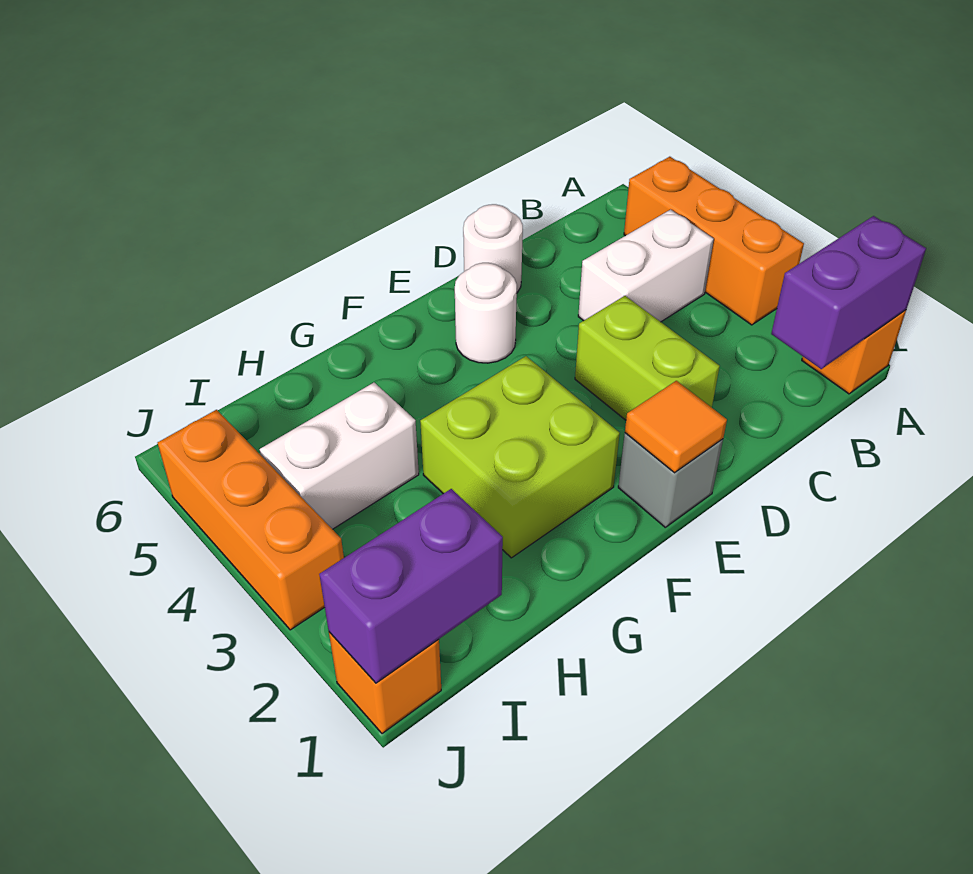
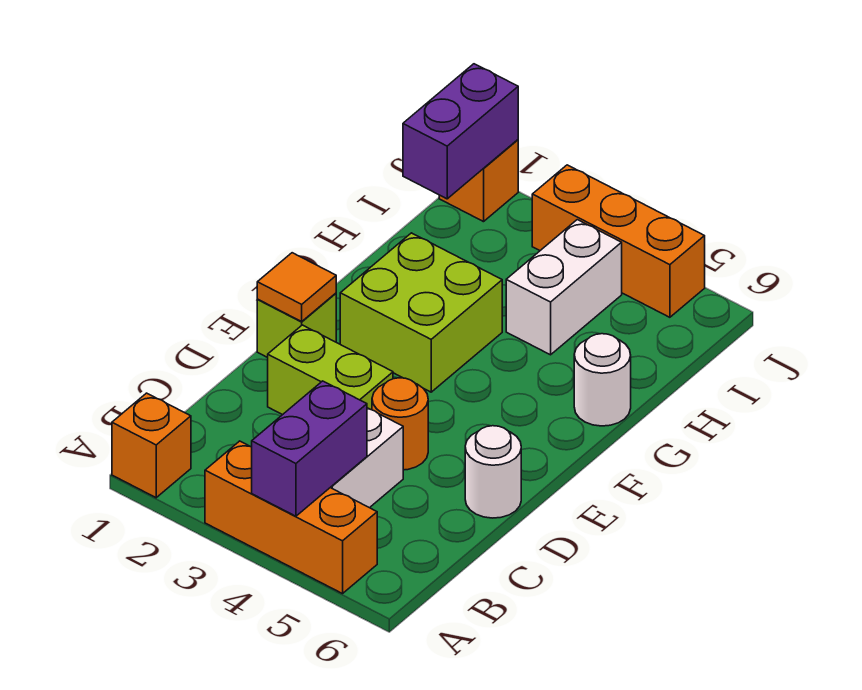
purple 1x2 brick [771,216,926,369] -> purple 1x2 brick moved to [252,381,367,516]
none -> orange 1x1 round brick [372,378,428,470]
grey 1x1 brick [618,433,723,527] -> lime 1x1 brick [257,293,336,358]
white 1x1 round brick [455,263,517,363] -> white 1x1 round brick moved to [574,334,631,426]

